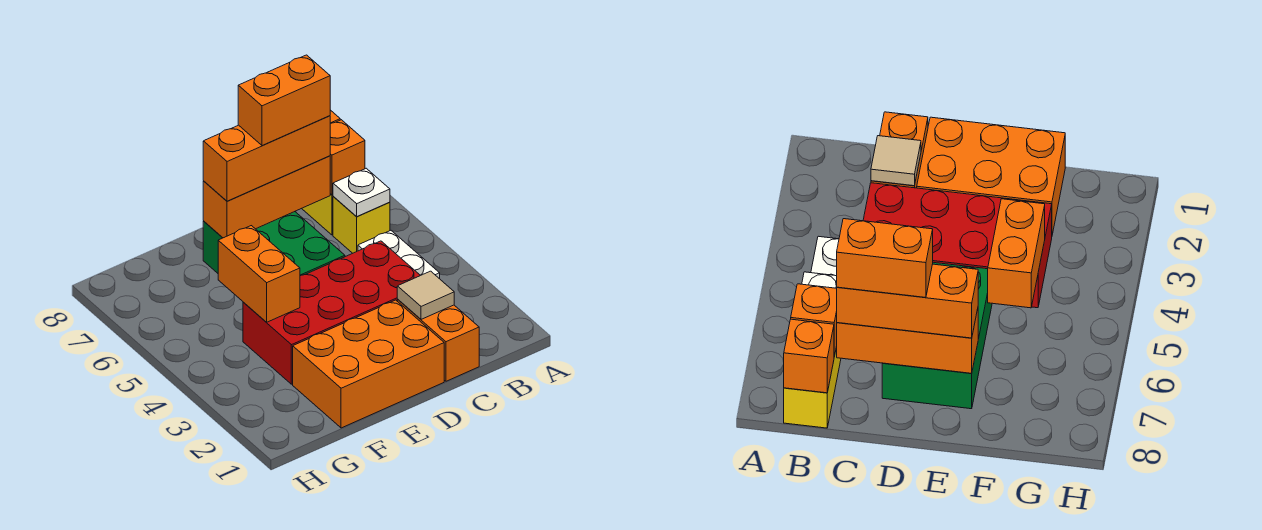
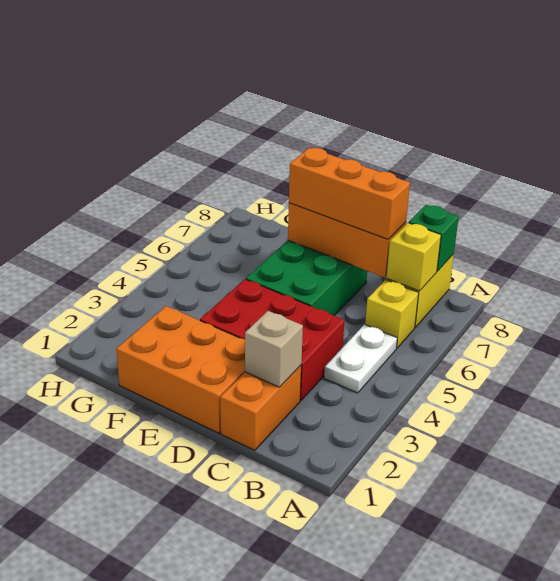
white 1x1 plate [333,168,390,217] -> none
orange 1x1 brick [330,120,365,195] -> yellow 1x1 brick [387,223,441,291]
orange 1x1 brick [784,319,834,393] -> green 1x1 brick [409,205,459,271]
tan 1x1 tile [397,271,454,319] -> tan 1x1 brick [245,311,303,387]
red 2x4 brick [243,241,420,384] -> red 2x3 brick [200,279,345,401]
orange 1x2 brick [238,55,330,146] -> none
orange 1x2 brick [218,226,300,322] -> none

